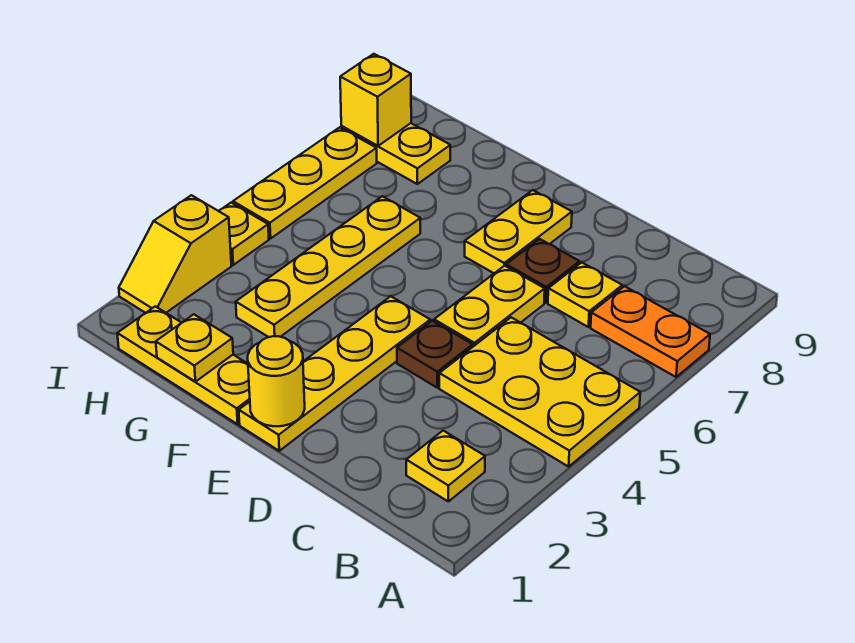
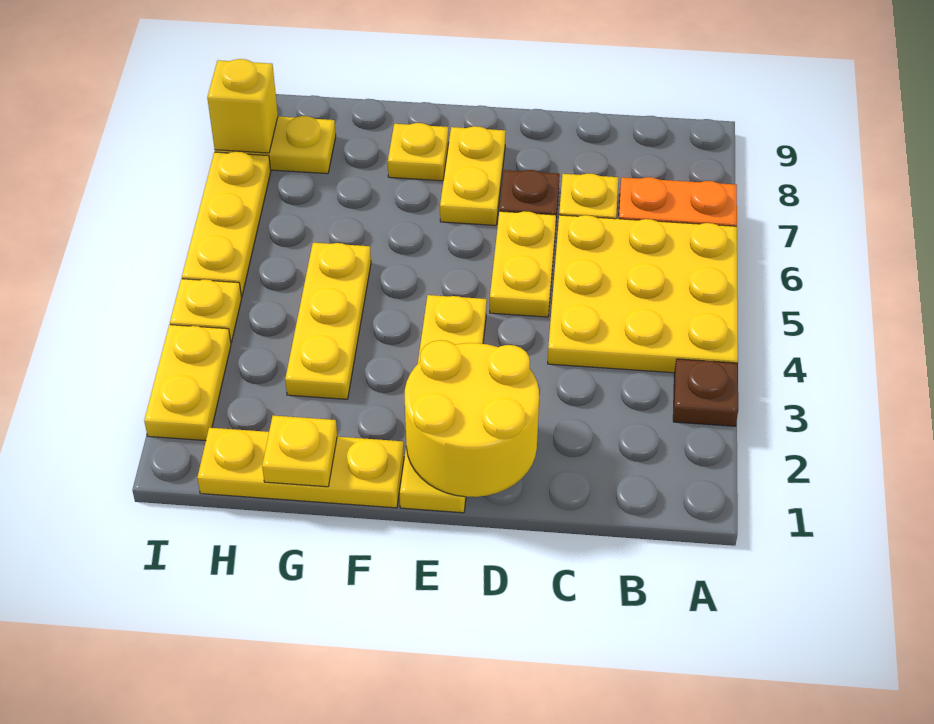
yellow 2x3 plate [439,317,640,467] -> yellow 3x3 plate [548,215,738,373]
yellow 1x1 plate [406,431,485,501] -> yellow 1x1 plate moved to [388,123,449,181]
brown 1x1 plate [397,321,473,387] -> brown 1x1 plate moved to [673,359,738,426]
yellow 1x1 round brick [248,336,305,426] -> yellow 2x2 round brick [405,340,539,497]
yellow 1x4 plate [236,196,420,337] -> yellow 1x3 plate [285,243,371,399]
yellow 1x2 slope [119,195,231,313] -> yellow 1x2 plate [144,325,231,441]

